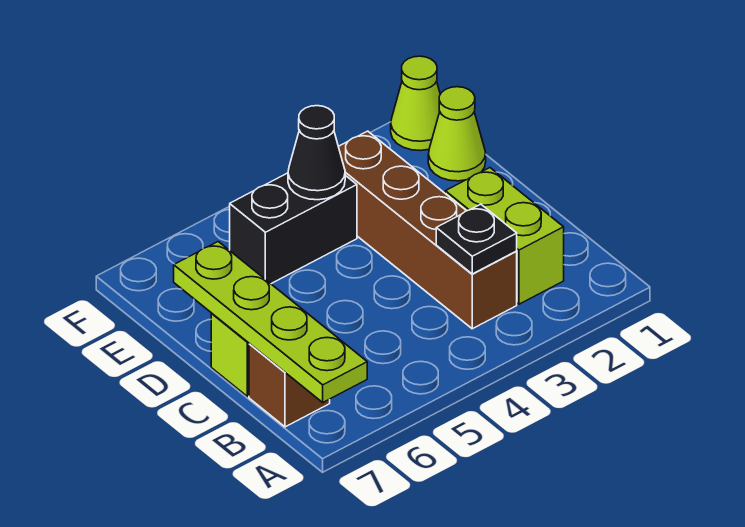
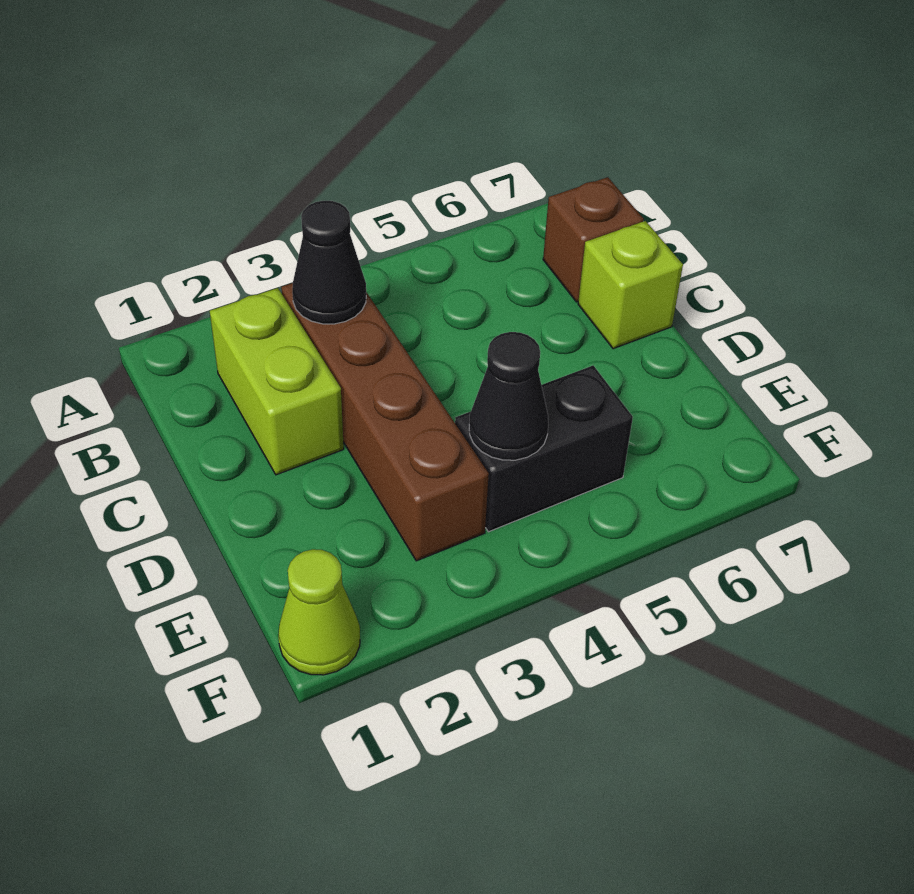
lime 1x4 plate [174,242,367,402] -> none
black 1x1 plate [436,204,517,274] -> black 1x1 cone [292,201,366,324]
lime 1x1 cone [428,87,486,181] -> none

